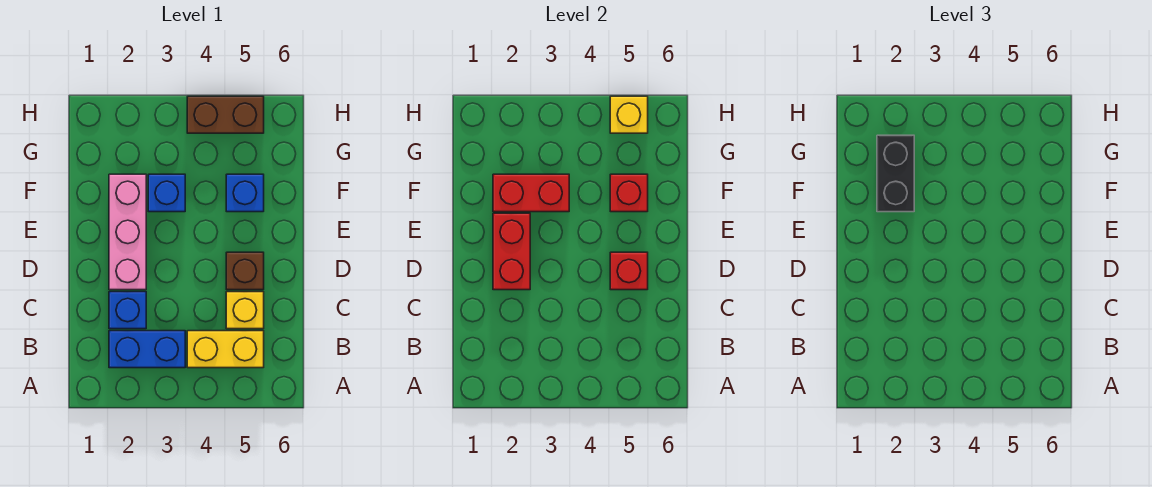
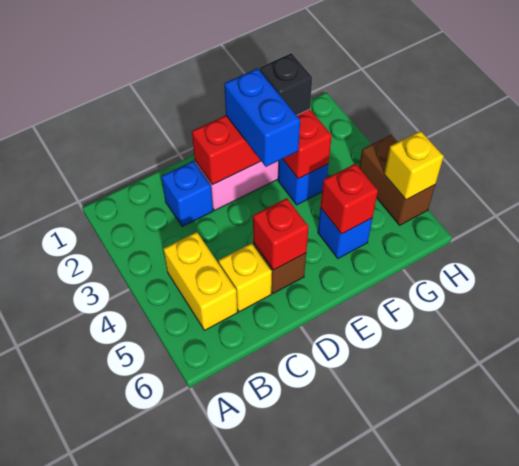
blue 1x2 brick [109,331,185,368] -> blue 1x2 brick moved to [224,68,300,167]
black 1x2 brick [877,135,914,212] -> black 1x1 brick [259,53,312,115]

